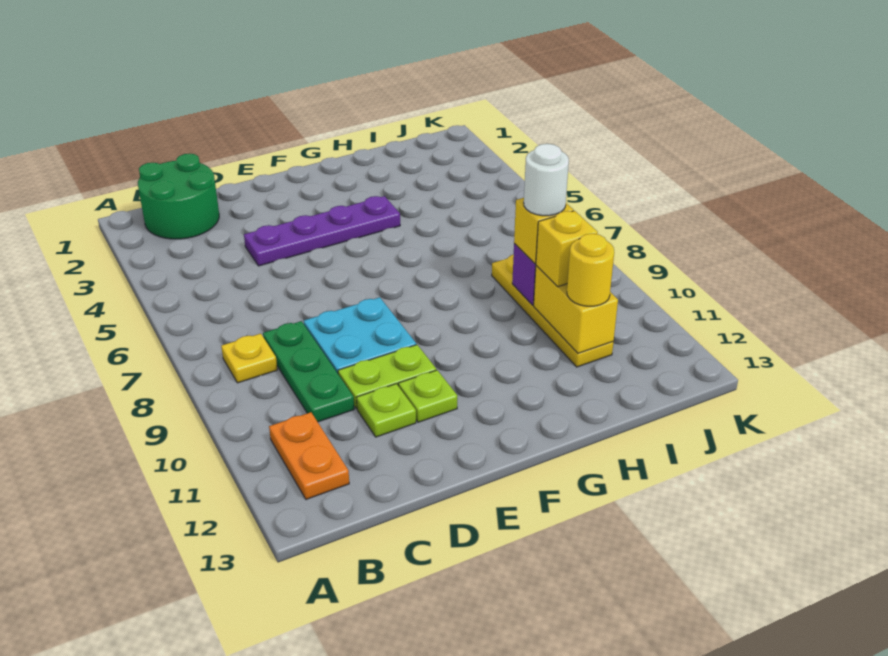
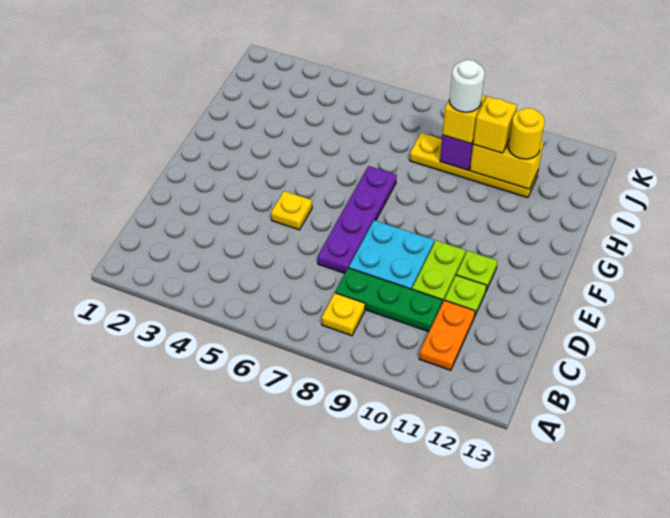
green 2x2 round brick [138,154,219,239] -> none
orange 1x2 plate [269,412,349,499] -> orange 1x2 plate turned to [419,300,475,370]
purple 1x4 plate [244,196,400,266] -> purple 1x4 plate moved to [318,166,397,273]
none -> yellow 1x1 plate [271,191,312,230]

